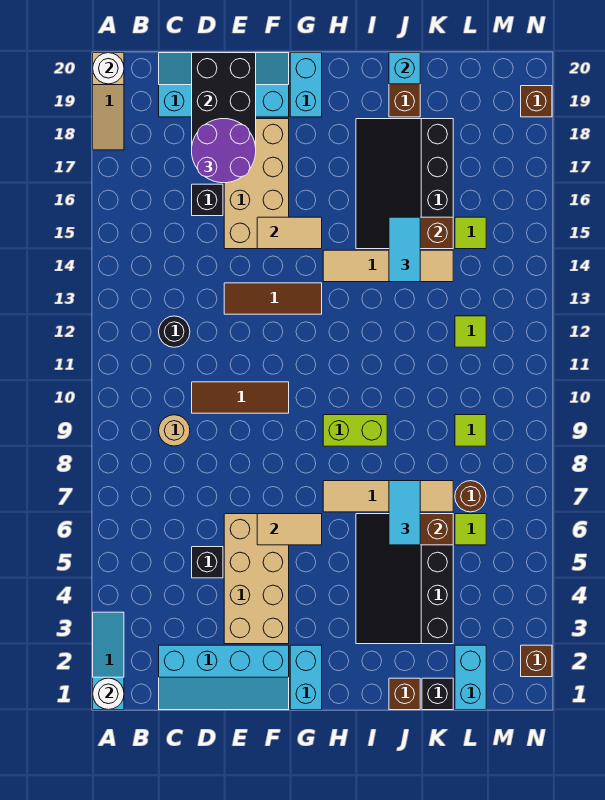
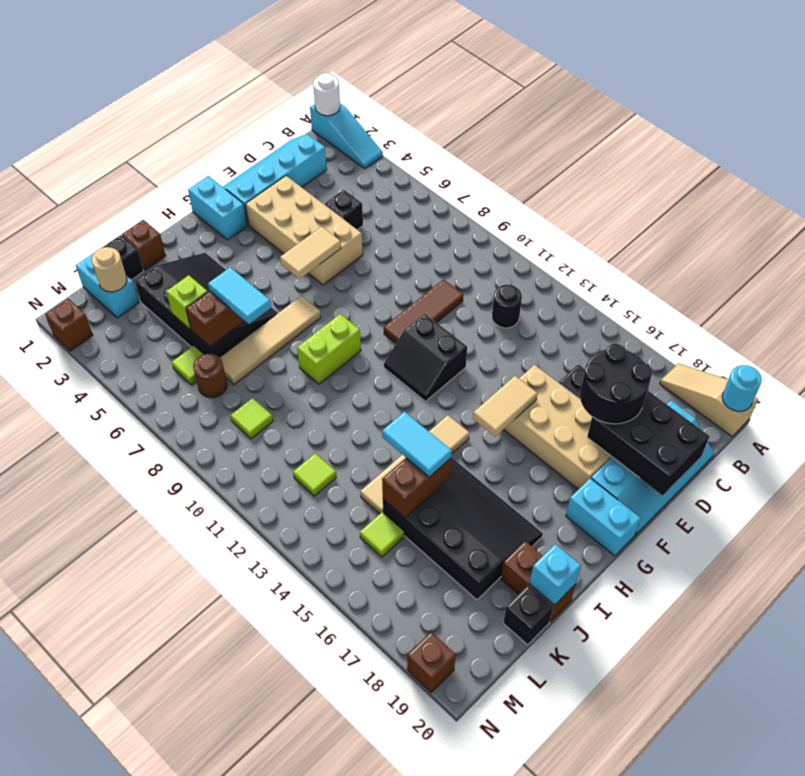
white 1x1 round brick [93,53,124,84] -> cyan 1x1 round brick [722,365,762,411]
tan 1x1 round brick [159,415,190,446] -> tan 1x1 round brick moved to [92,247,127,292]
purple 2x2 round brick [192,119,256,183] -> black 2x2 round brick [580,344,652,424]
brown 1x3 tile [224,283,322,314] -> none
none -> black 2x2 slope [384,313,467,401]
none -> lime 1x1 brick [166,275,208,329]
none -> black 1x1 brick [503,585,553,645]

